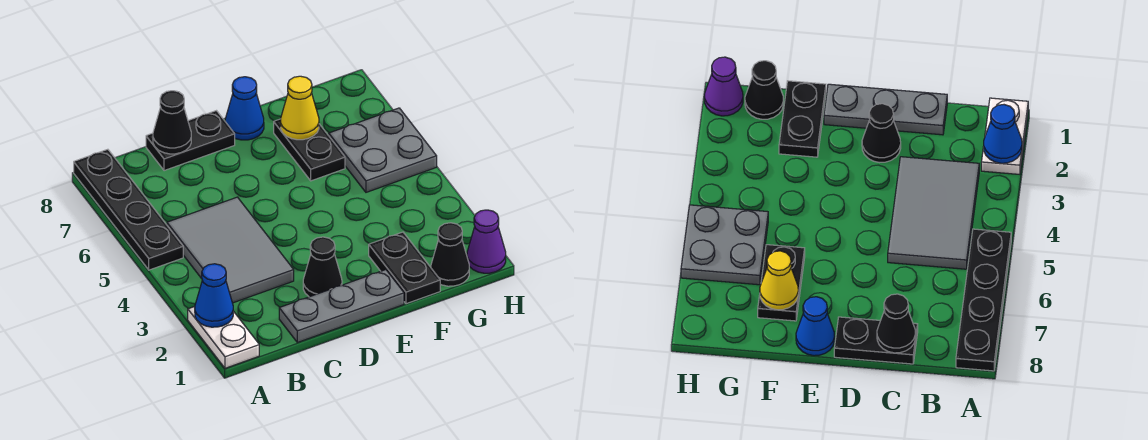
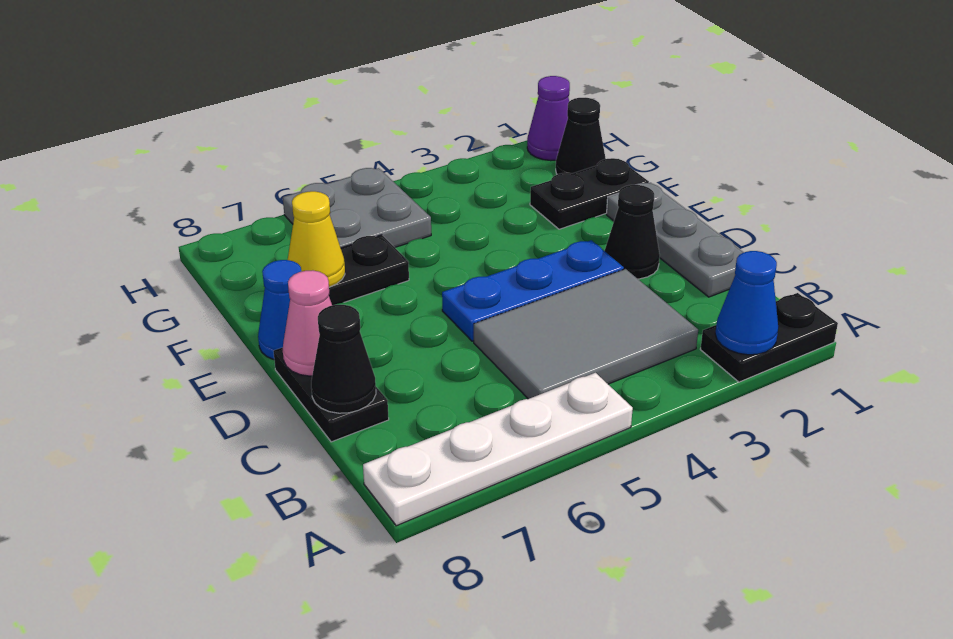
white 1x2 plate [188,307,259,368] -> black 1x2 plate [700,293,838,382]
black 1x4 plate [74,149,183,270] -> white 1x4 plate [363,373,633,526]
none -> blue 1x3 plate [442,240,624,341]
none -> pink 1x1 cone [283,270,332,376]

